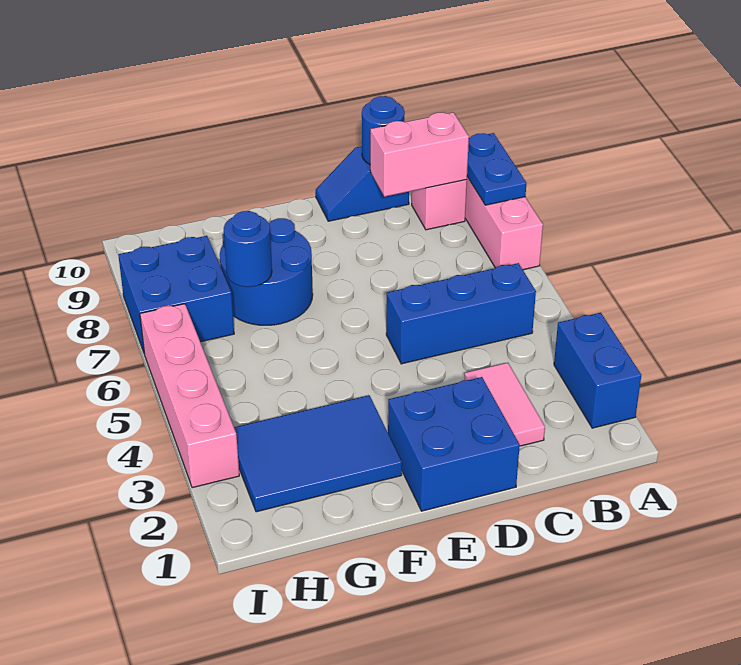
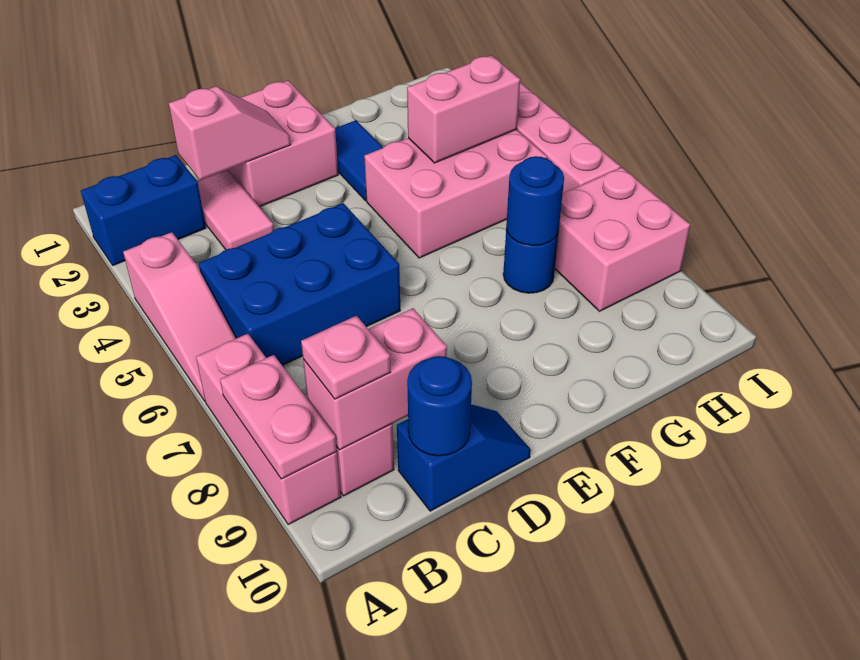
blue 1x2 brick [554,313,641,428] -> blue 1x2 brick turned to [81,155,206,265]
none -> pink 1x3 slope [123,232,236,401]
blue 1x2 plate [467,133,526,205] -> pink 1x2 plate [220,355,337,479]
blue 1x3 brick [386,263,536,364] -> blue 2x3 brick [199,203,400,365]
none -> pink 1x1 plate [301,316,391,399]
none -> pink 1x2 slope [169,86,291,180]
blue 2x2 brick [388,377,520,511] -> pink 2x2 brick [228,81,338,207]
blue 2x3 tile [234,395,402,512] -> blue 1x2 tile [335,120,383,201]
none -> pink 2x3 brick [364,129,547,258]
blue 2x2 round brick [220,218,313,325] -> blue 1x1 round brick [503,229,559,293]
none -> pink 1x2 brick [407,55,520,163]
blue 2x2 brick [118,236,234,354] -> pink 2x2 brick [555,167,690,311]

